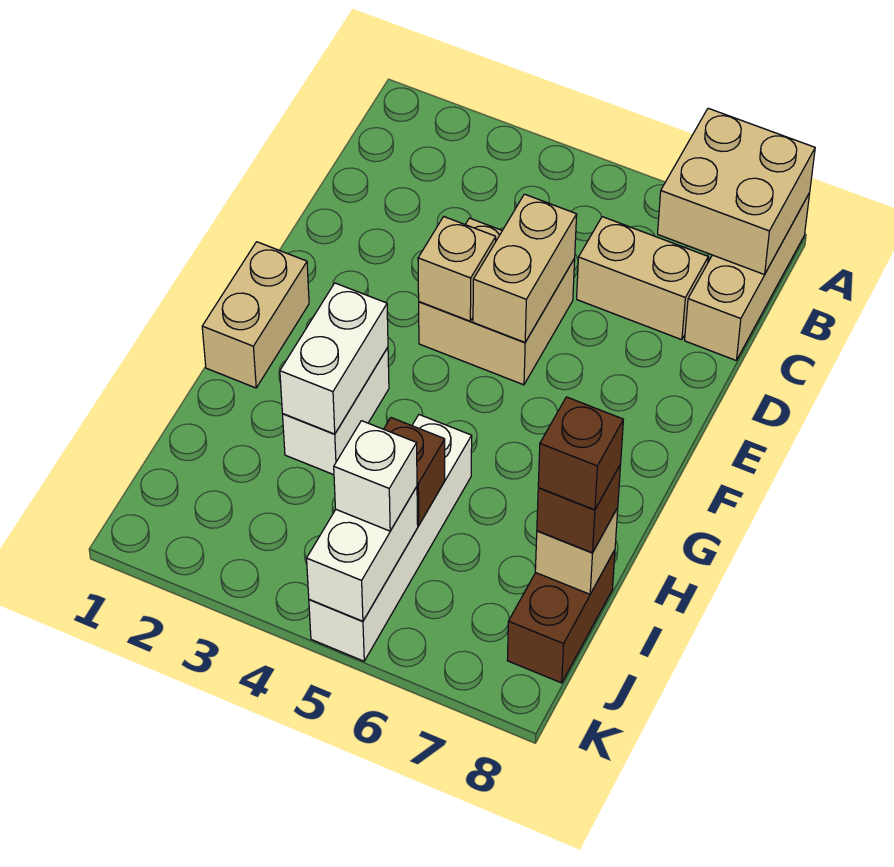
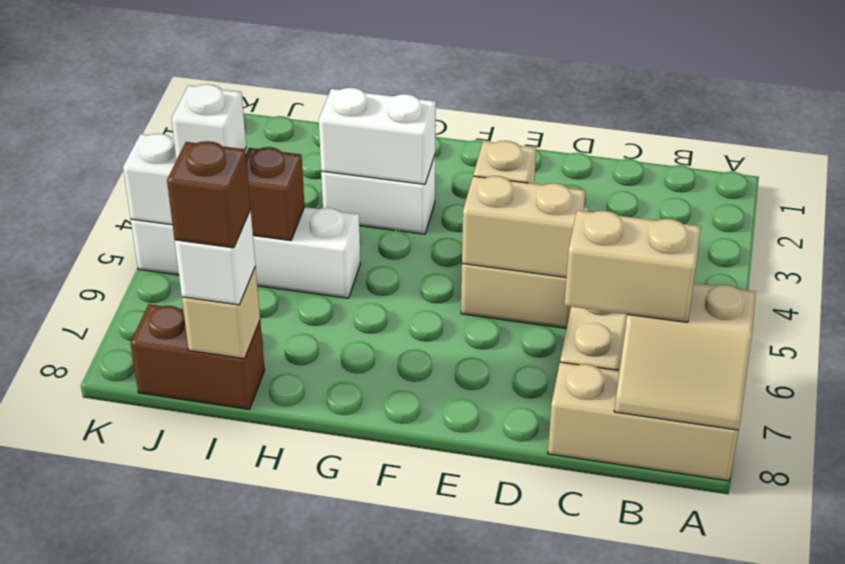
tan 2x2 brick [658,108,815,275] -> tan 2x2 slope [614,283,756,430]
tan 1x2 brick [202,242,309,388] -> tan 1x2 brick moved to [564,210,701,322]
brown 1x1 brick [537,464,621,553] -> white 1x1 brick [175,210,256,305]

